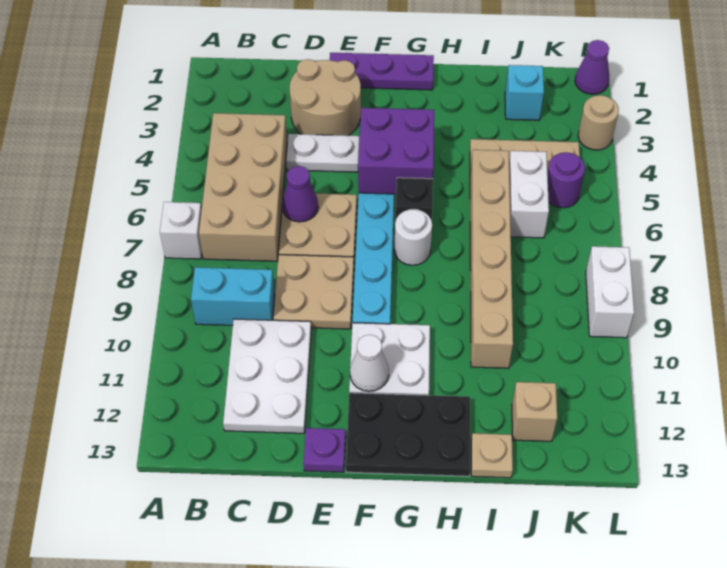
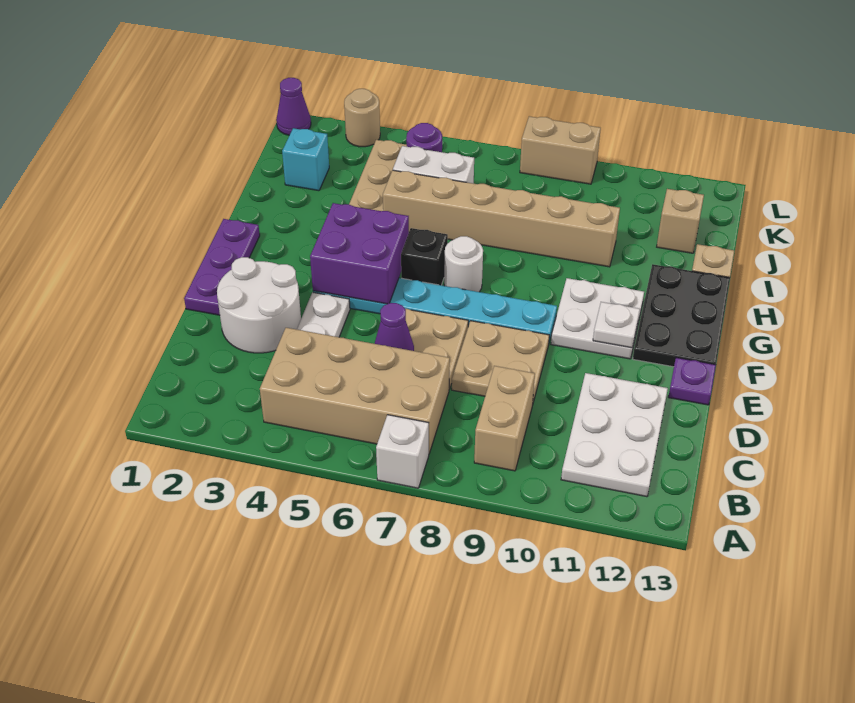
cyan 1x2 brick [191,267,275,325] -> tan 1x2 brick [474,366,535,471]
white 2x3 plate [223,319,311,433] -> white 2x3 plate turned to [561,373,668,497]
tan 2x2 round brick [290,59,361,136] -> white 2x2 round brick [217,257,301,353]
white 1x1 cone [350,335,389,391] -> white 1x1 plate [593,302,640,348]
white 1x2 brick [586,246,634,338] -> tan 1x2 brick [520,116,601,184]

